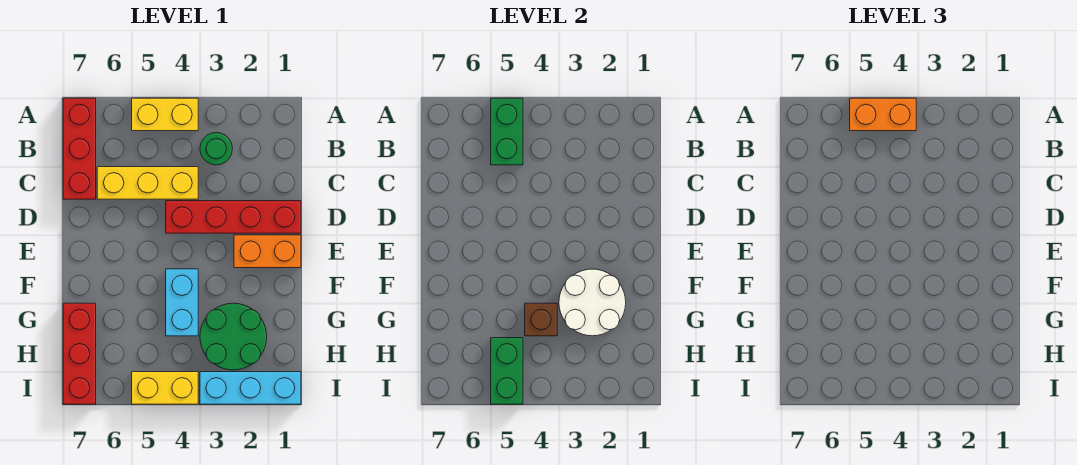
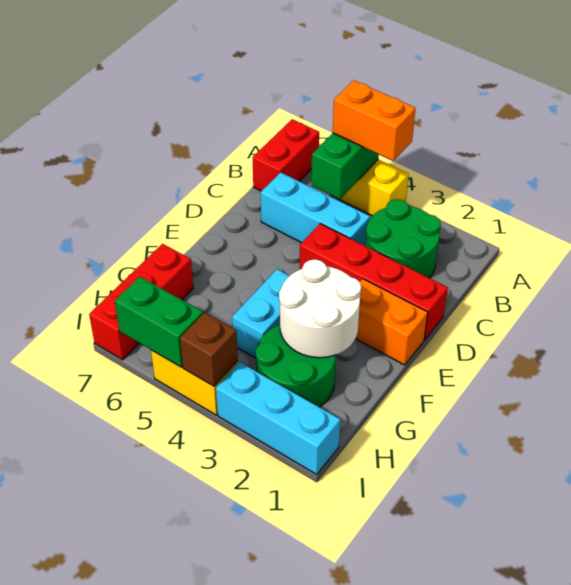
red 1x3 brick [63,98,96,199] -> red 1x2 brick [253,119,319,191]
green 1x1 round brick [200,132,232,165] -> green 2x2 round brick [365,199,441,278]
yellow 1x3 brick [97,167,198,199] -> cyan 1x3 brick [261,172,370,246]
brown 1x1 brick [525,303,557,336] -> brown 1x1 brick moved to [180,313,238,386]
green 1x2 brick [491,338,523,404] -> green 1x2 brick turned to [115,277,203,367]

